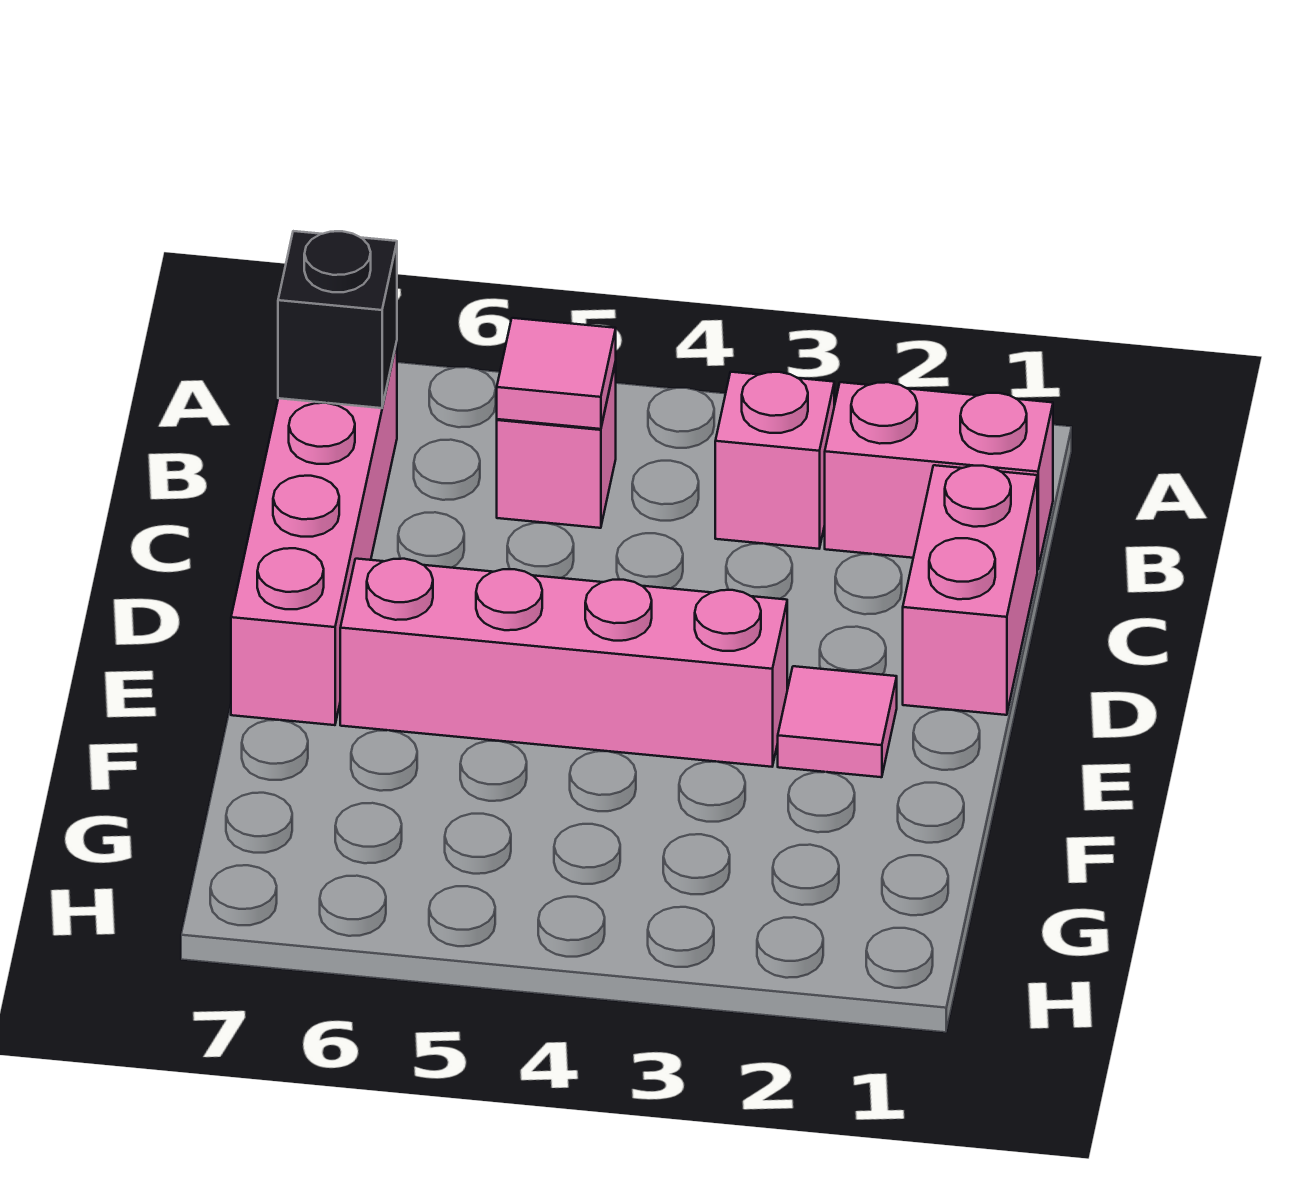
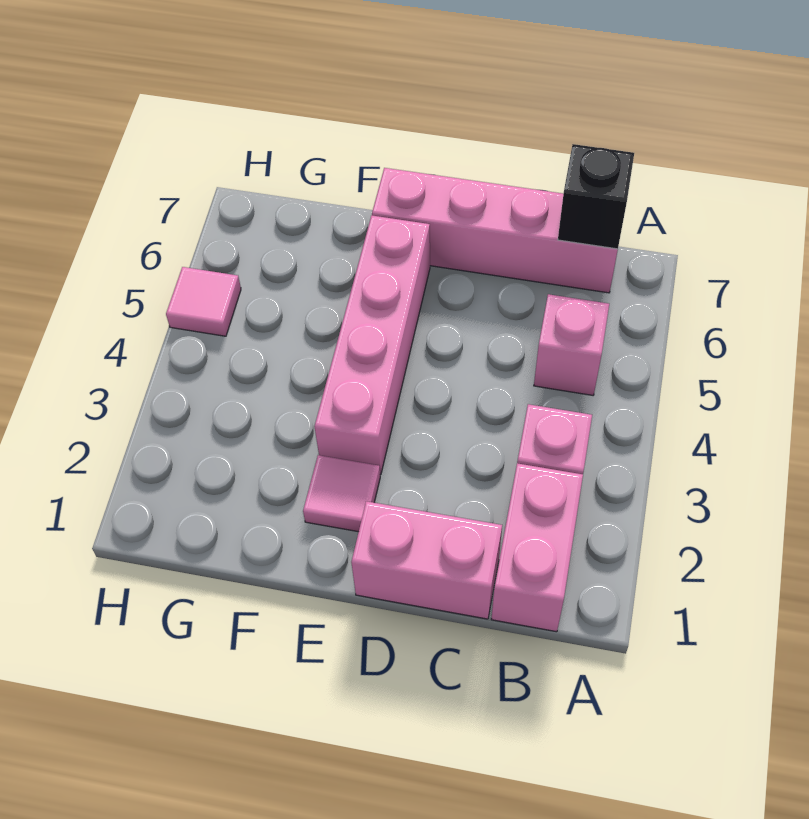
pink 1x1 tile [497,318,616,429] -> pink 1x1 tile moved to [166,267,241,336]

